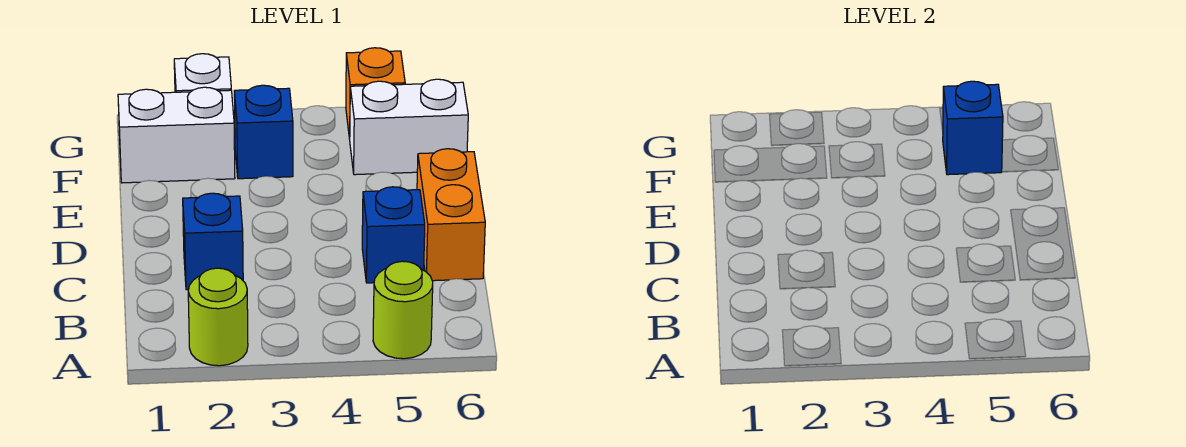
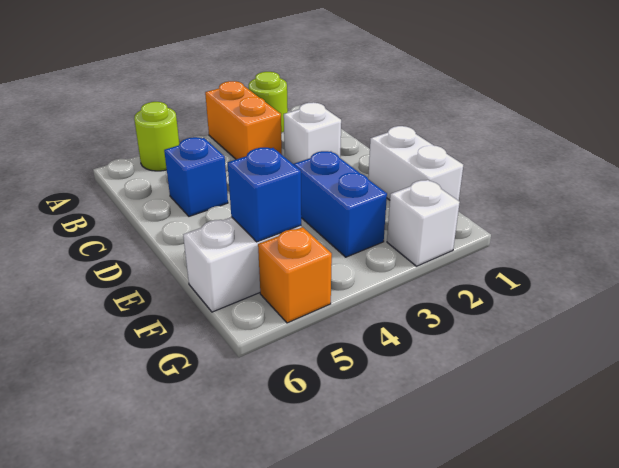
blue 1x1 brick [183,193,243,290] -> white 1x1 brick [284,102,341,164]
orange 1x2 brick [417,149,485,281] -> orange 1x2 brick moved to [205,81,282,159]
white 1x2 brick [118,87,235,183] -> white 1x2 brick turned to [368,126,463,201]
blue 1x1 brick [234,85,293,179] -> blue 1x2 brick [294,151,387,257]

